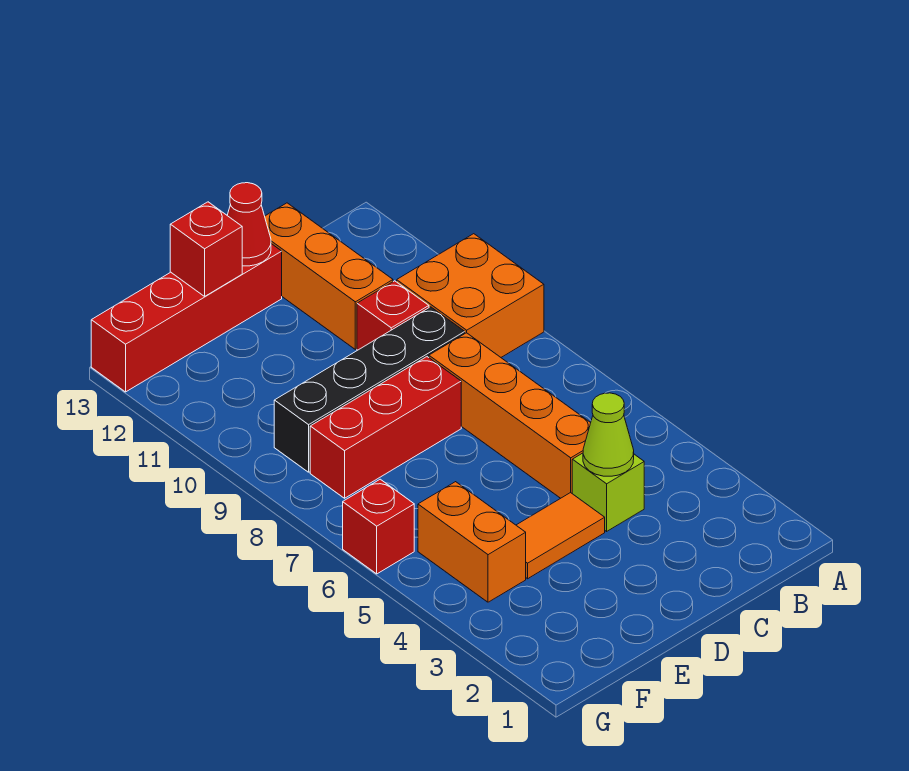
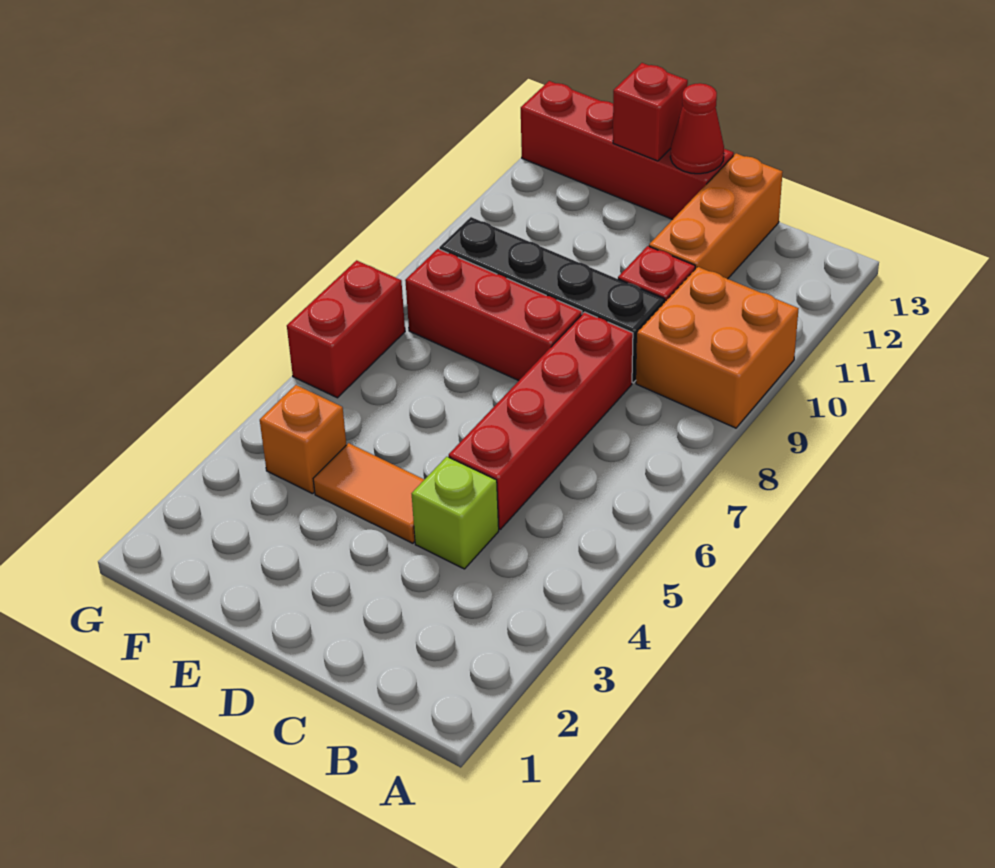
lime 1x1 cone [583,393,634,476] -> none
orange 1x4 brick [429,333,590,498] -> red 1x4 brick [449,312,633,529]
orange 1x2 brick [418,482,526,602] -> orange 1x1 brick [260,385,346,494]
red 1x1 brick [343,479,414,574] -> red 1x2 brick [287,260,405,398]

